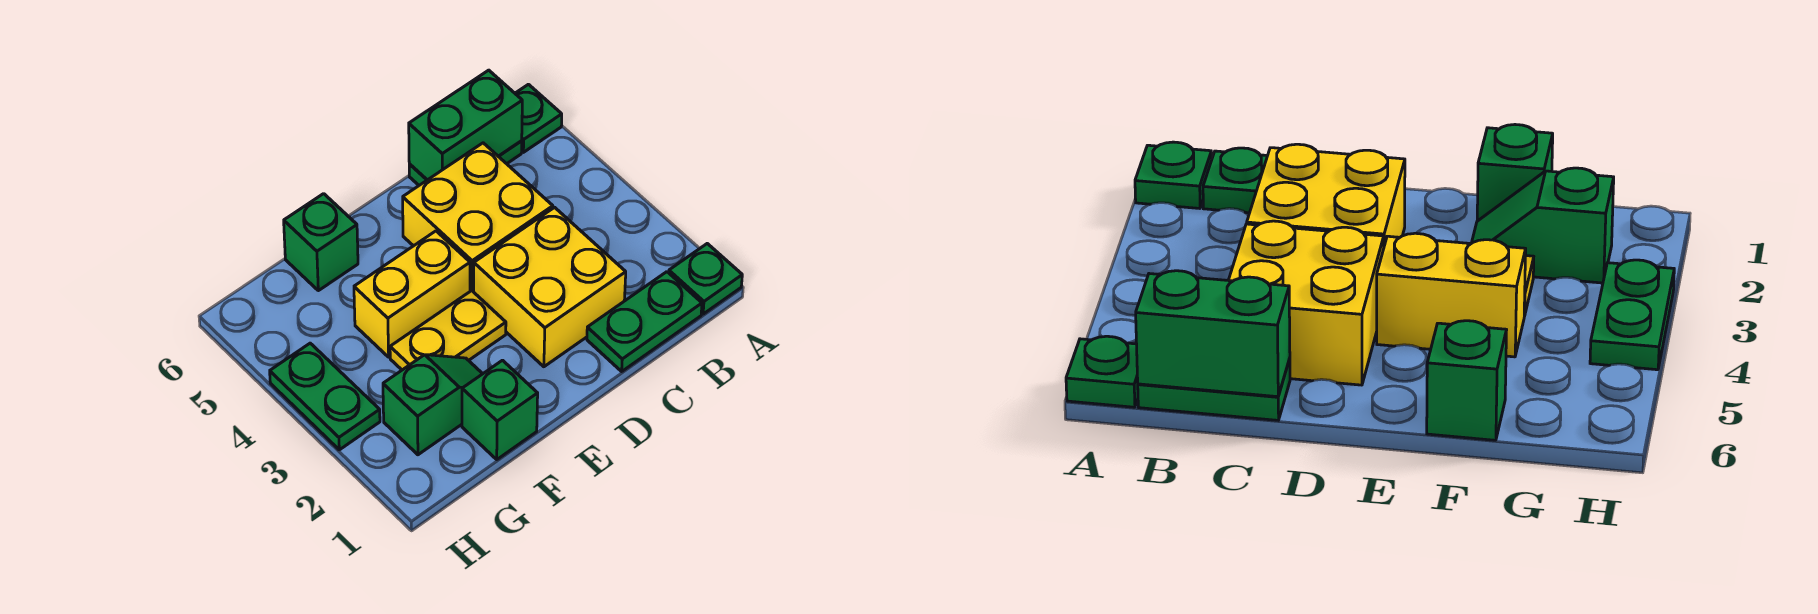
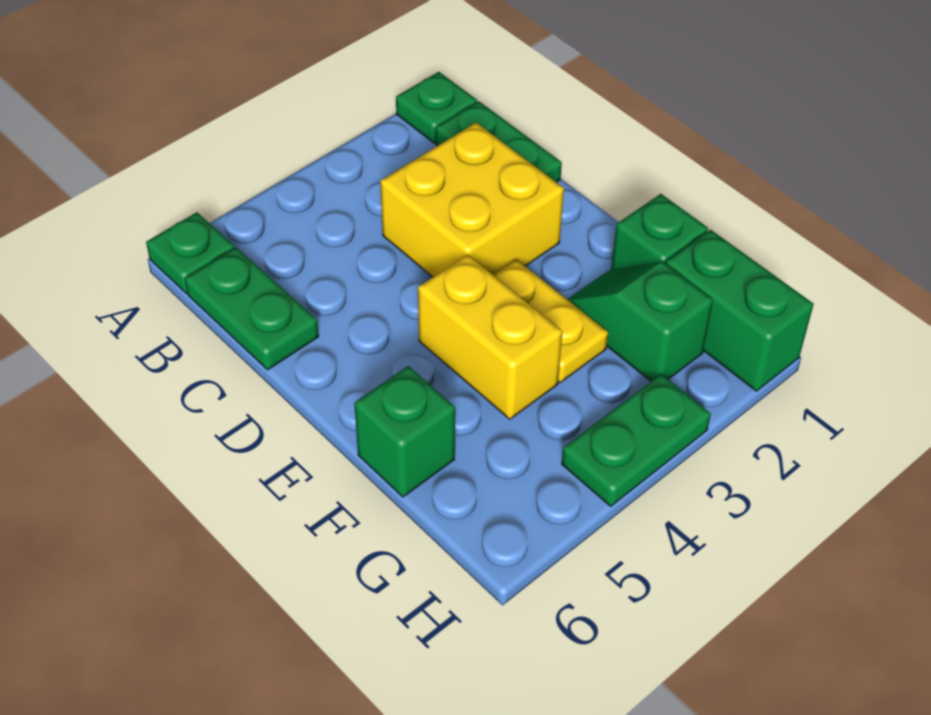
green 1x2 brick [409,70,522,180] -> green 1x2 brick moved to [666,230,814,391]
yellow 2x2 brick [403,143,553,292] -> none

